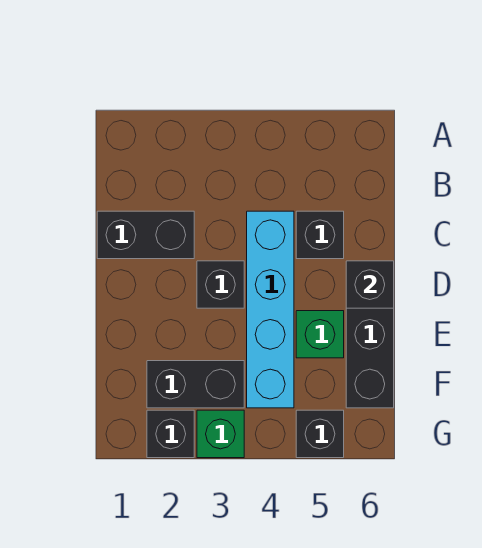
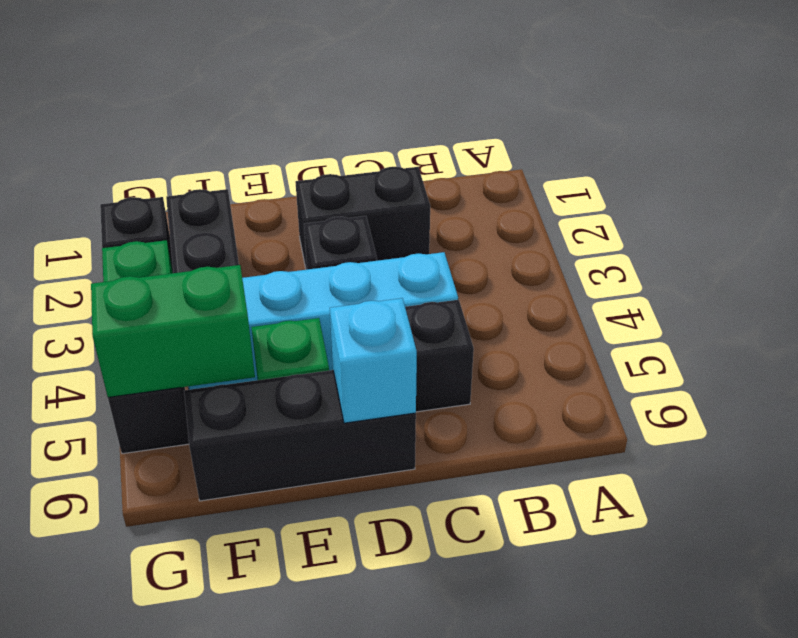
black 1x2 brick [97,211,194,259] -> black 1x2 brick turned to [296,167,430,270]
black 1x1 brick [346,261,394,308] -> cyan 1x1 brick [330,298,417,423]
none -> green 1x2 brick [91,265,255,397]

